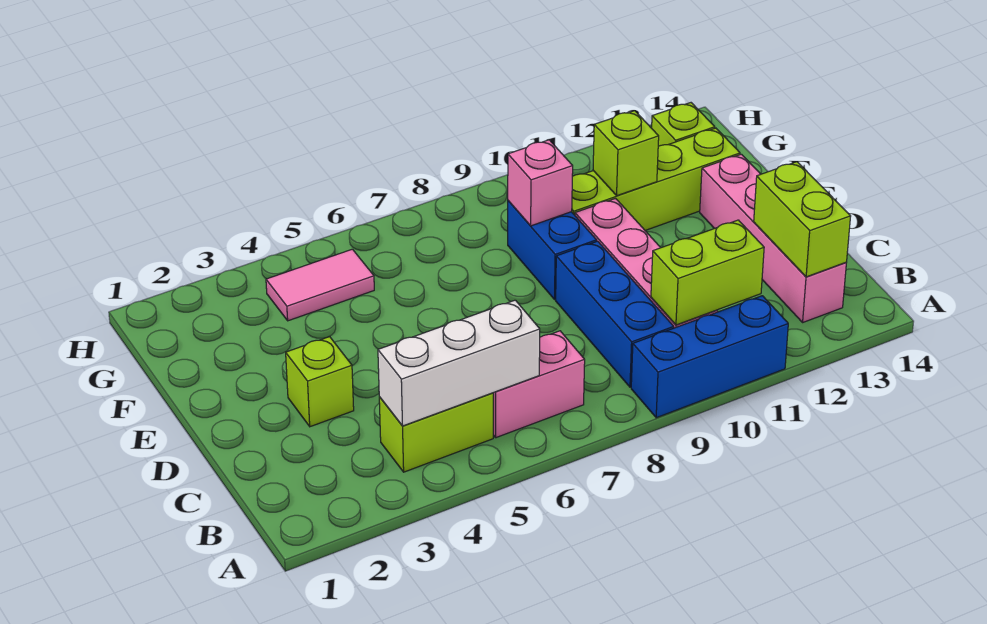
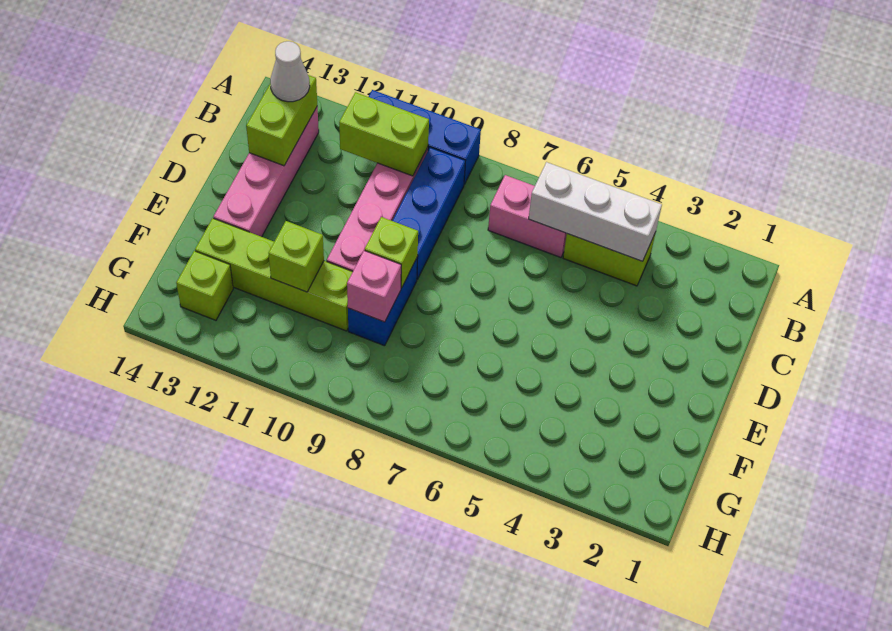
none -> white 1x1 cone [270,41,310,102]
lime 1x1 brick [286,337,354,427] -> lime 1x1 brick moved to [365,217,418,288]
pink 1x2 tile [266,249,374,321] -> none

